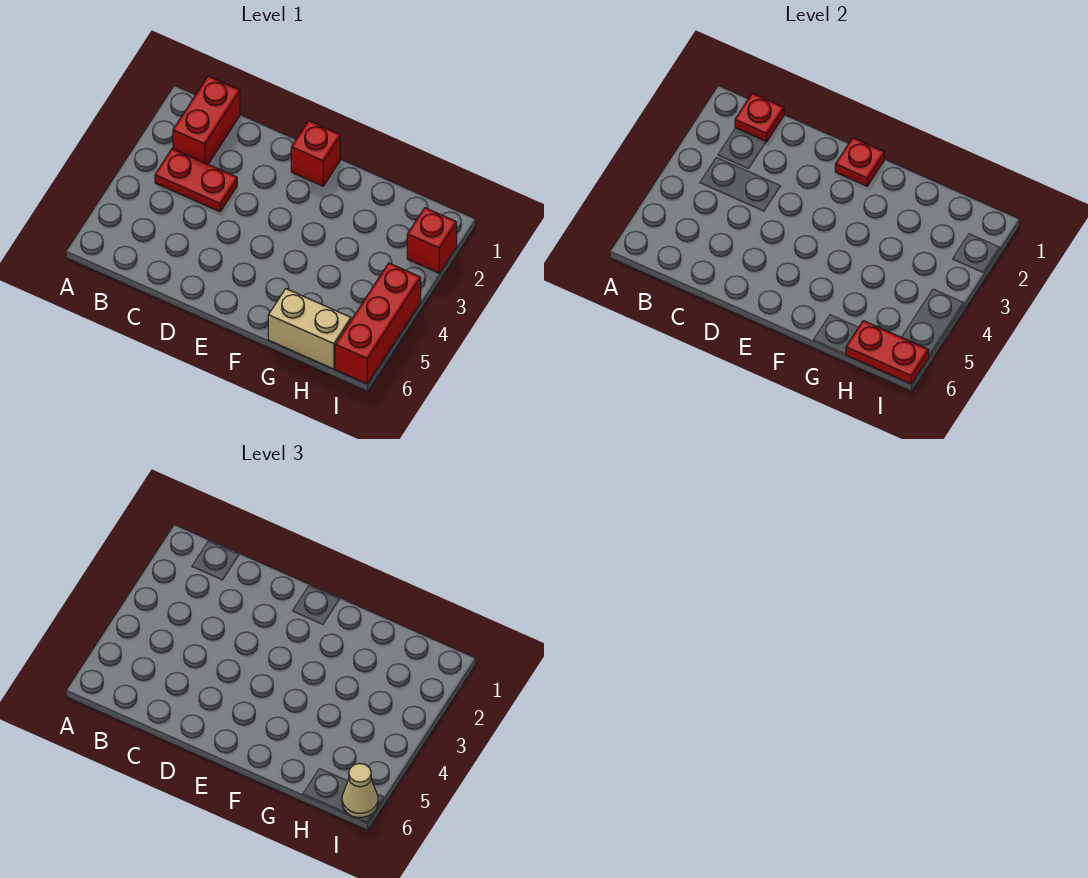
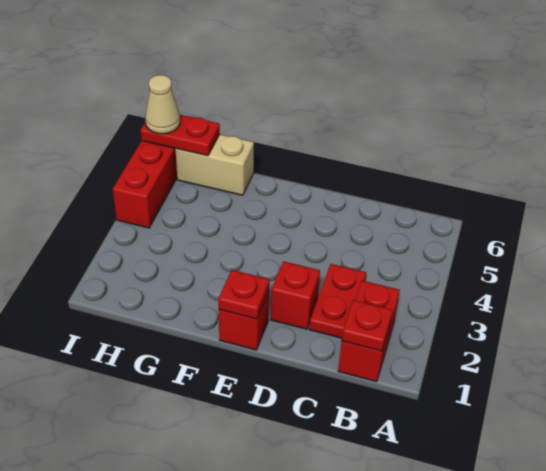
red 1x2 plate [155,149,237,212] -> red 1x2 plate turned to [309,264,366,338]
red 1x1 brick [407,208,457,273] -> red 1x1 brick moved to [271,261,320,329]

